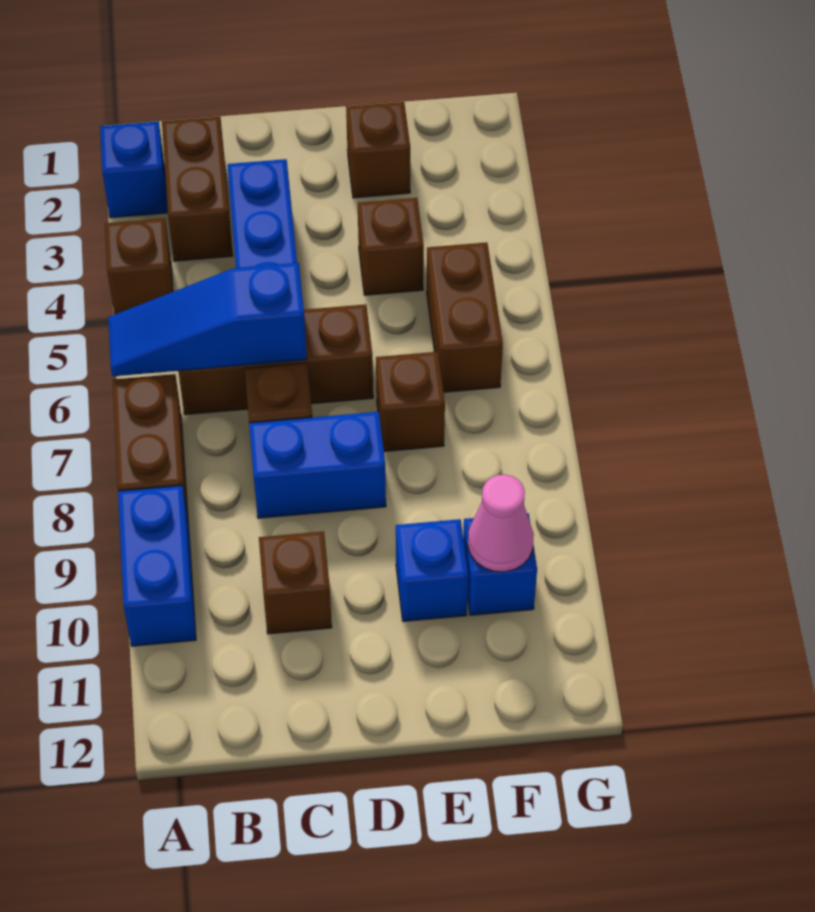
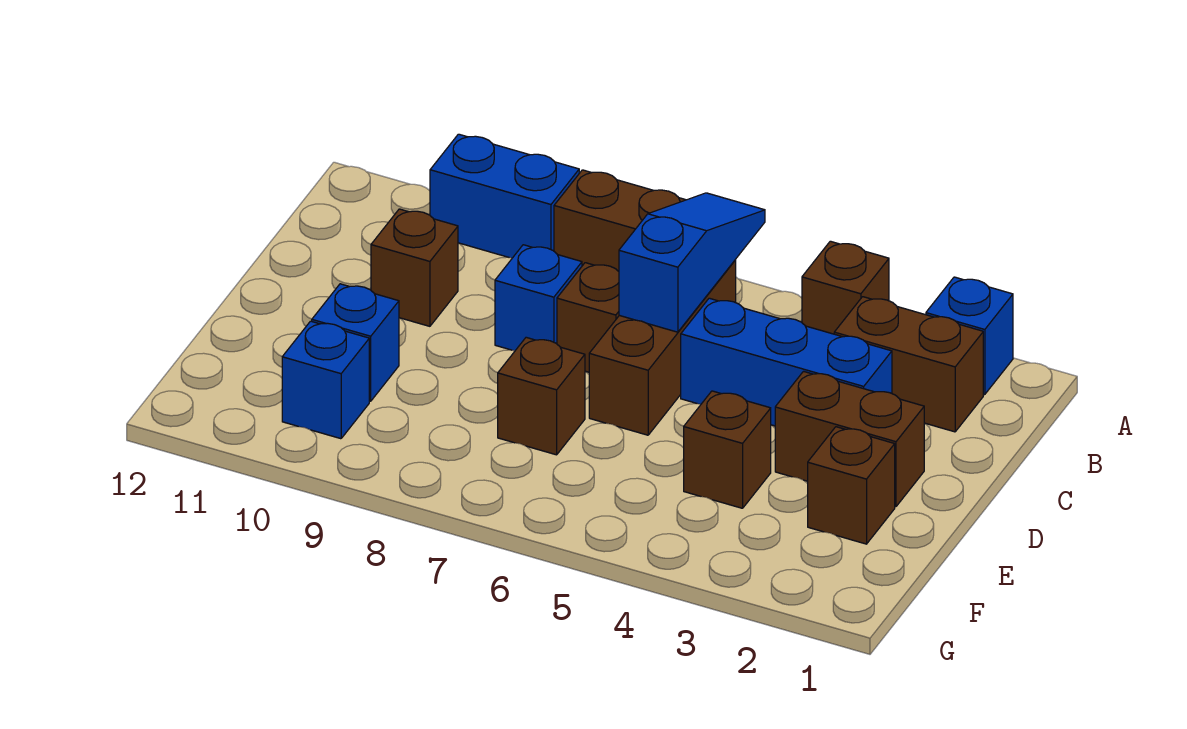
blue 1x2 brick [249,412,386,518] -> blue 1x1 brick [495,245,582,351]
brown 1x2 brick [427,242,503,392] -> brown 1x2 brick moved to [775,371,924,507]
pink 1x1 cone [468,475,534,572] -> none

